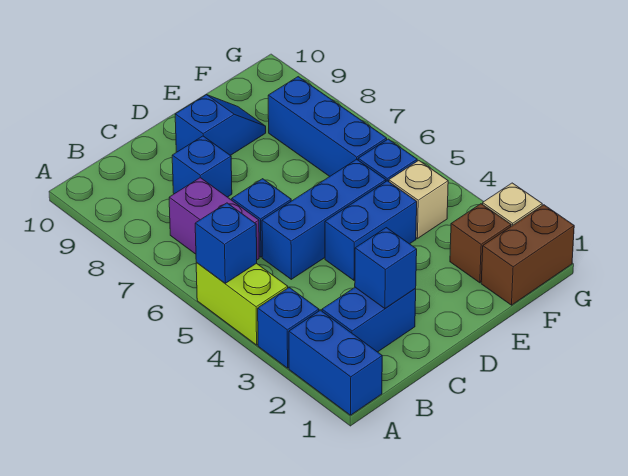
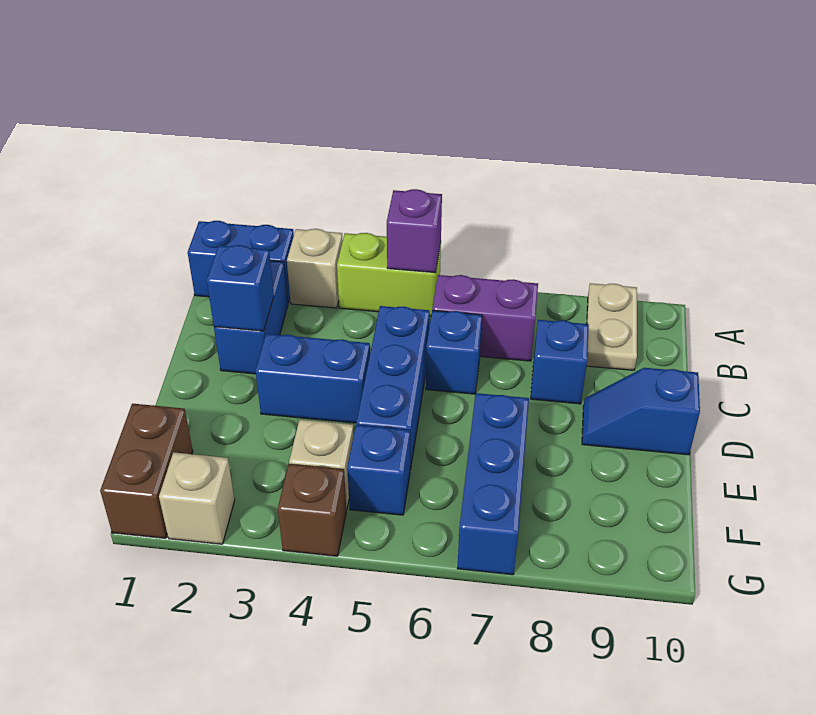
blue 1x1 brick [258,288,319,368] -> tan 1x1 brick [287,229,343,308]
blue 1x1 brick [195,203,257,283] -> purple 1x1 brick [387,189,442,273]
none -> tan 1x2 plate [587,283,637,370]
blue 1x2 brick [325,181,417,280] -> blue 1x2 brick turned to [255,334,370,423]
blue 1x2 slope [175,95,266,155] -> blue 1x2 slope turned to [582,368,700,455]
brown 1x1 brick [450,204,511,283] -> brown 1x1 brick moved to [278,464,346,556]
blue 1x3 brick [268,77,387,177] -> blue 1x3 brick turned to [457,393,529,575]

